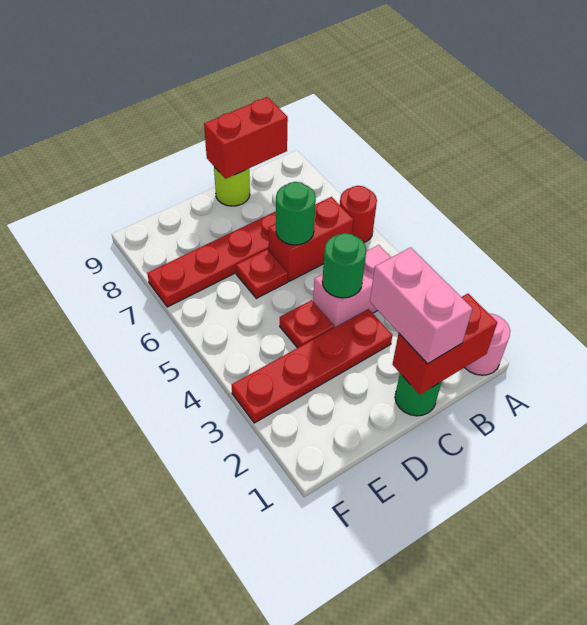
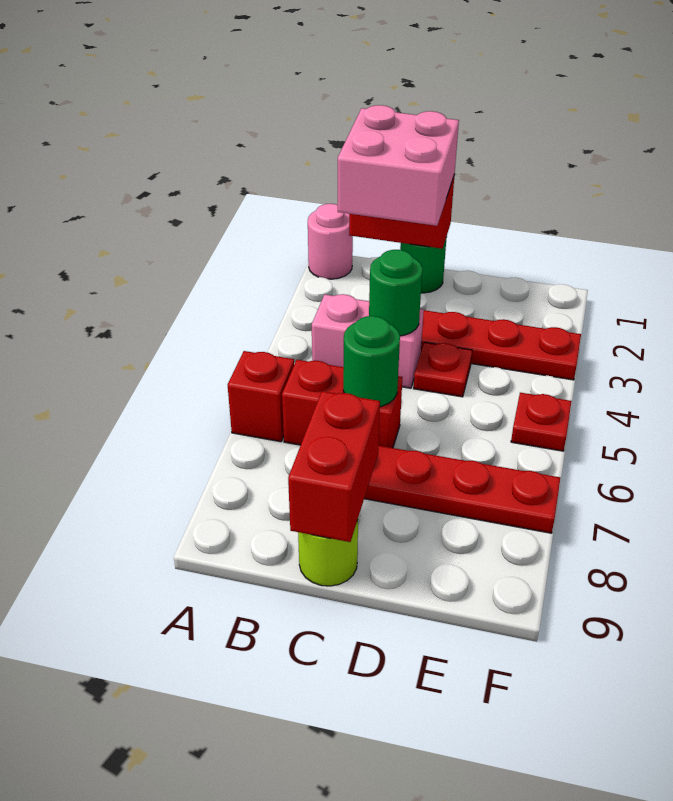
red 1x1 round brick [340,186,377,243] -> red 1x1 brick [228,351,294,442]
red 1x2 brick [204,97,288,179] -> red 1x2 brick turned to [288,391,380,542]
pink 1x2 brick [370,247,472,364] -> pink 2x2 brick [338,105,459,226]
red 1x1 plate [236,249,288,298] -> red 1x1 plate moved to [511,393,572,451]

